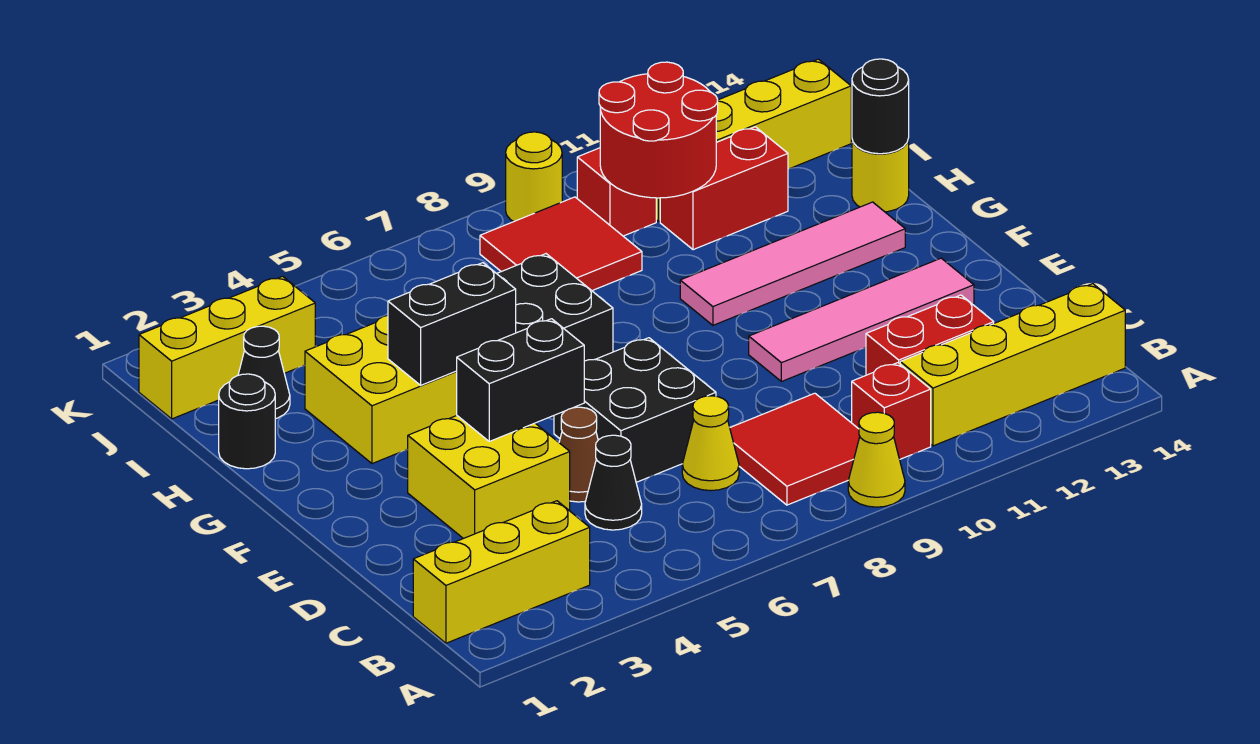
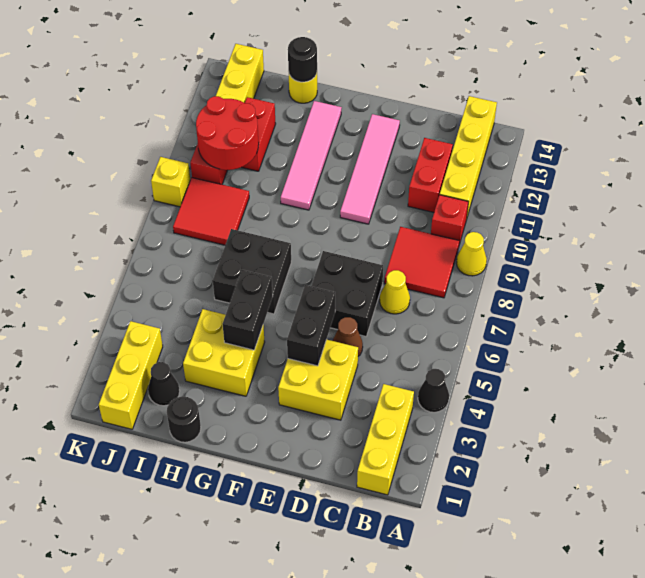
black 1x1 cone [585,435,642,530] -> black 1x1 cone moved to [418,369,449,412]
yellow 1x1 round brick [506,132,562,222] -> yellow 1x1 brick [151,157,190,207]

